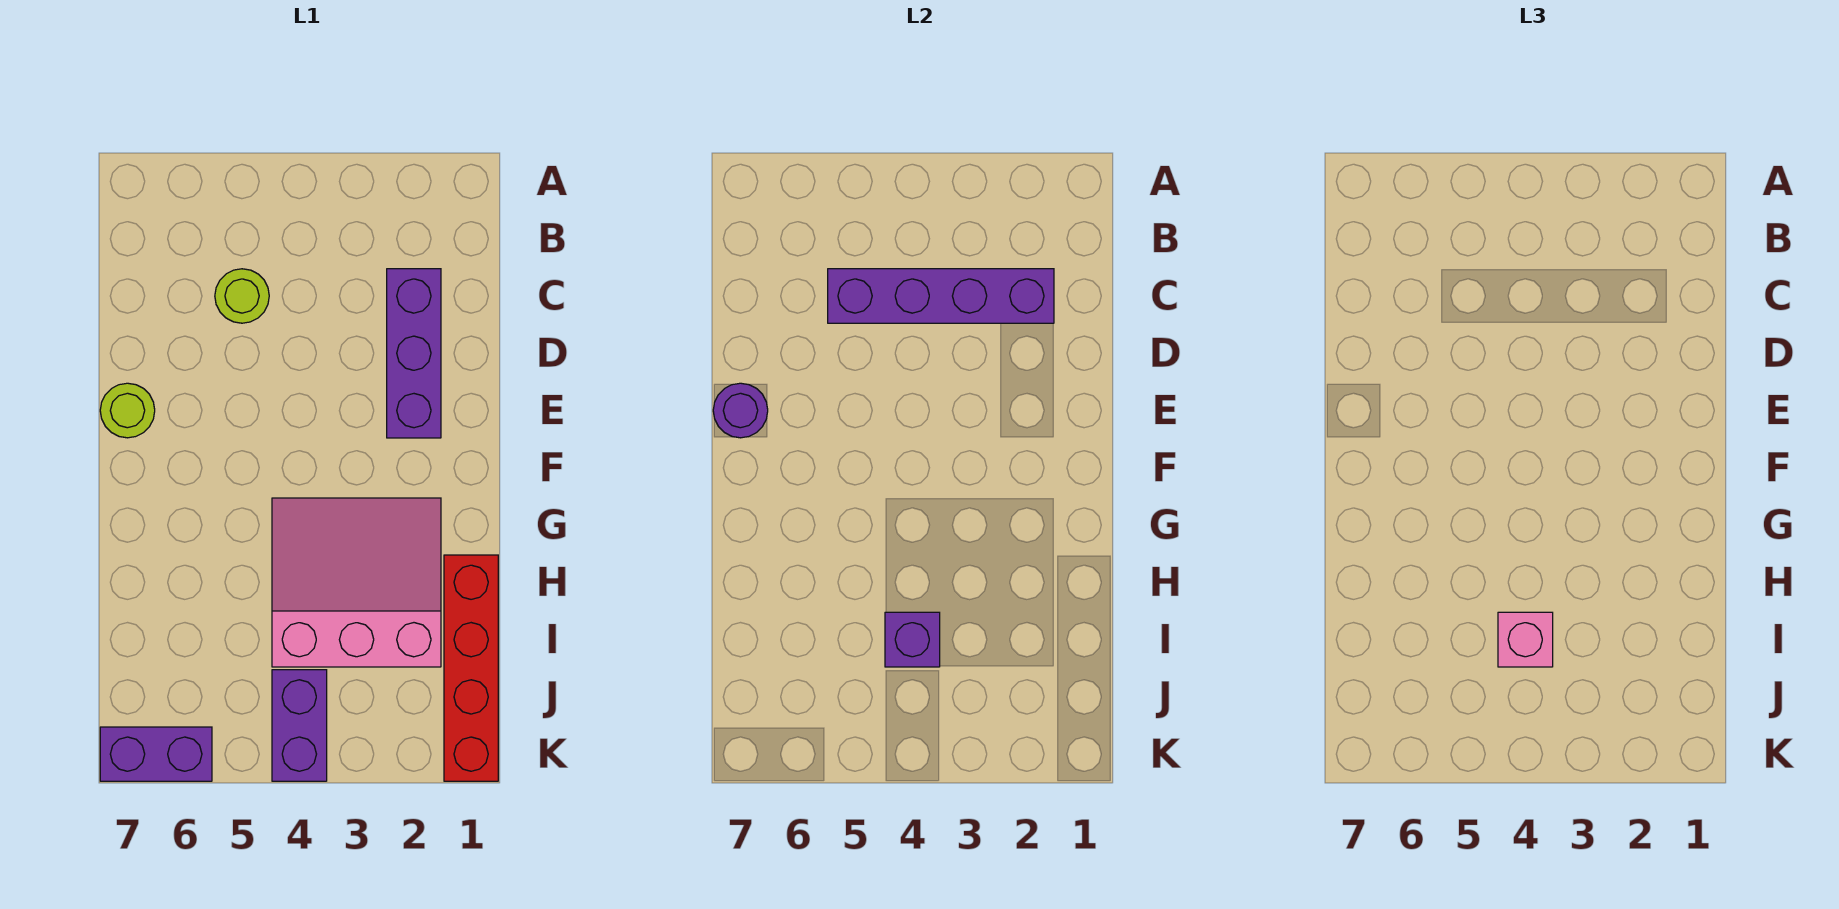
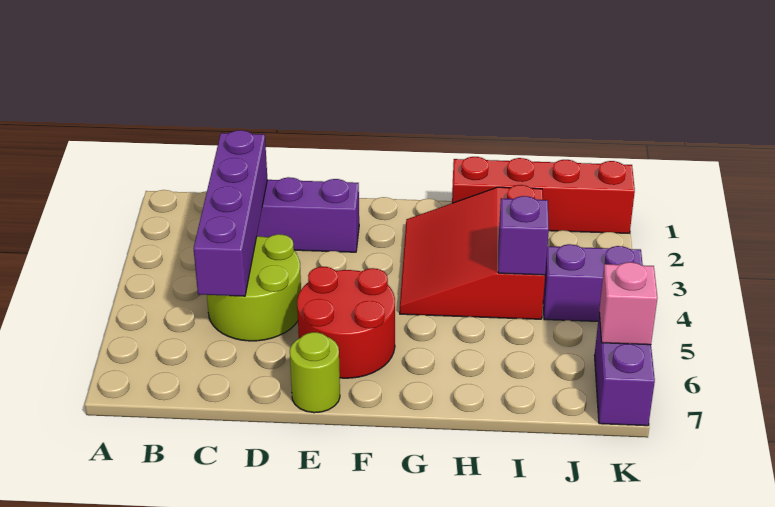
lime 1x1 round brick [215,269,269,323] -> lime 2x2 round brick [207,234,301,341]
none -> red 2x2 round brick [297,267,395,378]
purple 1x1 round brick [713,383,768,438] -> none
pink 3x3 slope [272,498,441,667] -> red 3x3 slope [400,185,545,319]
pink 1x1 brick [1498,612,1553,667] -> pink 1x1 brick moved to [599,262,657,345]

